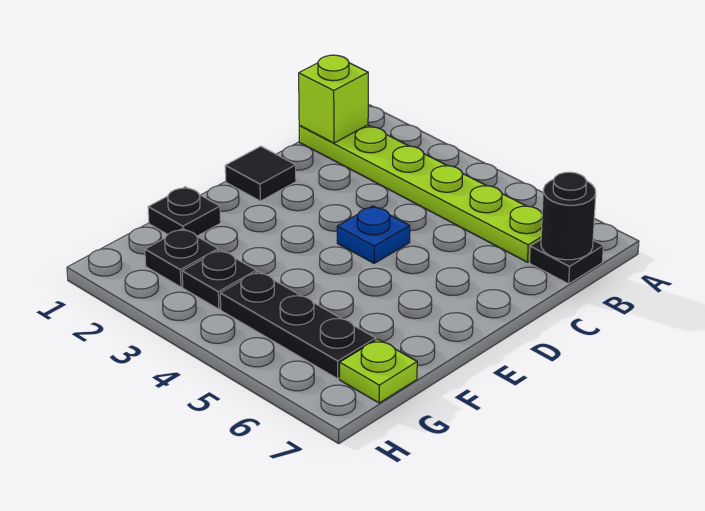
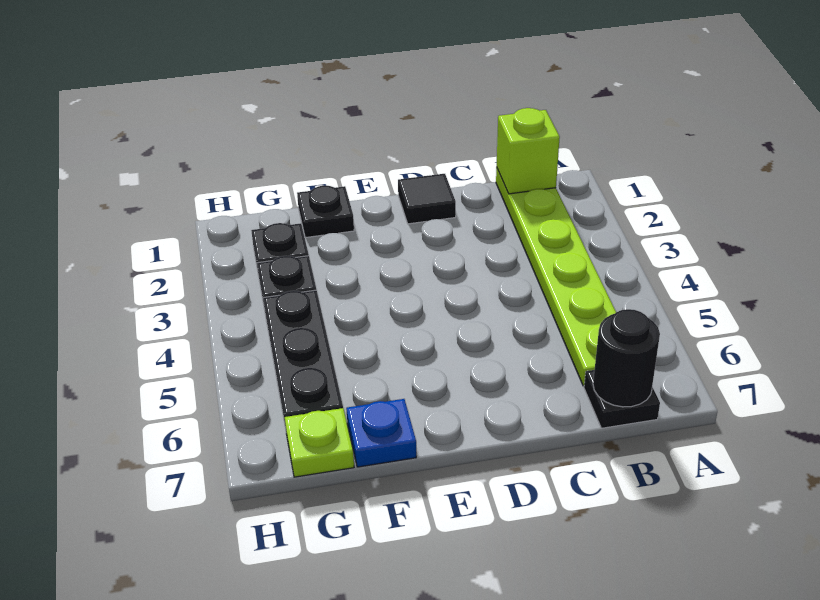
blue 1x1 plate [337,206,410,263] -> blue 1x1 plate moved to [346,399,416,467]

